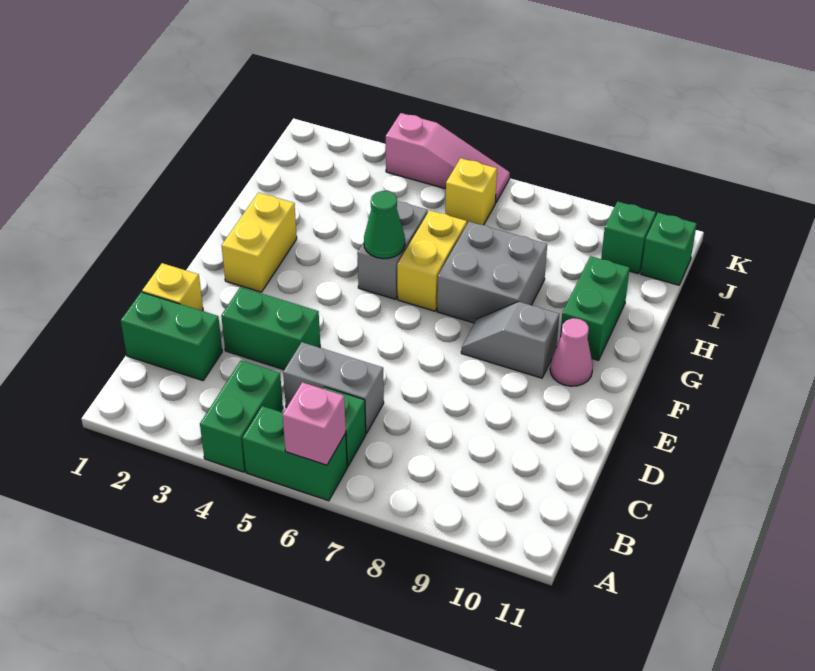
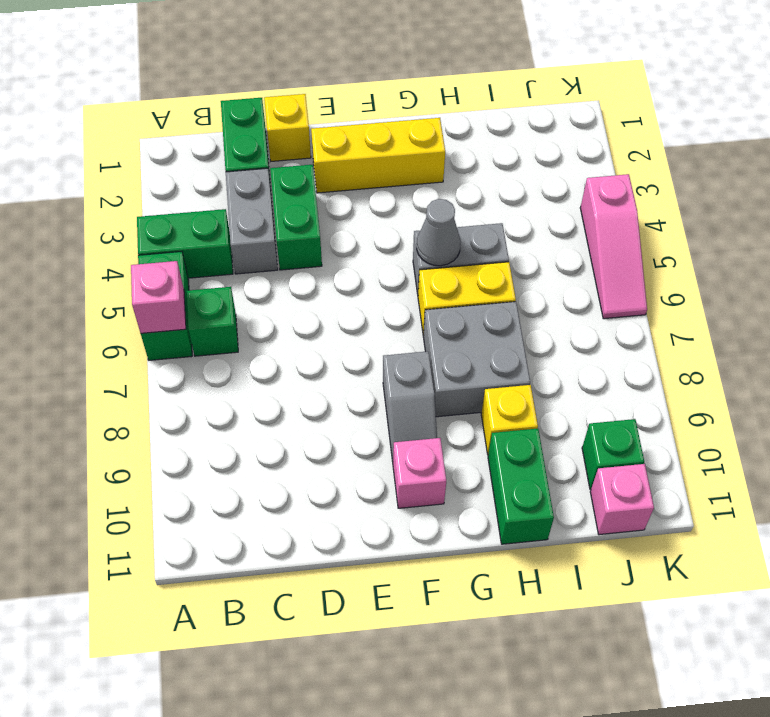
grey 1x2 brick [283,342,384,434] -> grey 1x2 brick moved to [226,168,278,274]
yellow 1x2 brick [222,193,297,292] -> yellow 1x3 brick [311,118,445,193]
grey 1x2 slope [461,302,559,378] -> grey 1x2 slope turned to [383,351,437,462]
pink 1x1 cone [550,318,593,386] -> pink 1x1 brick [393,438,446,508]
green 1x1 cone [364,191,405,259] -> grey 1x1 cone [417,199,461,266]
green 1x2 brick [560,256,630,360] -> green 1x2 brick turned to [488,428,554,544]
yellow 1x1 brick [445,158,497,225] -> yellow 1x1 brick moved to [481,385,538,454]
green 1x1 brick [641,213,697,285] -> pink 1x1 brick [590,464,654,535]

